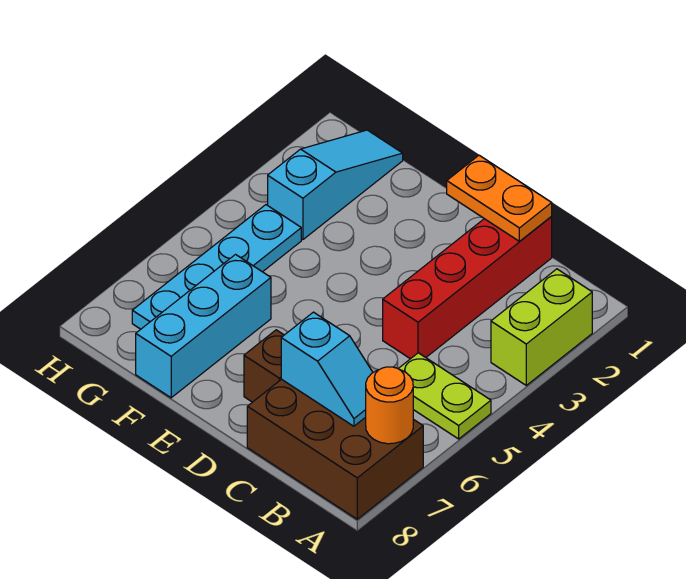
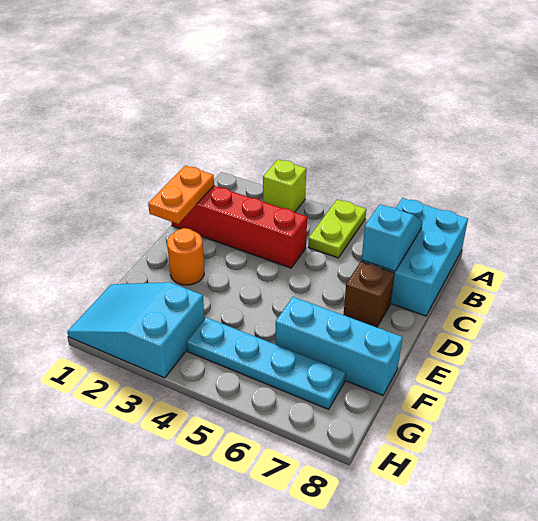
lime 1x2 brick [491,269,592,385] -> lime 1x1 brick [263,159,306,212]
brown 2x3 brick [247,379,423,519] -> cyan 2x3 brick [361,198,468,316]
orange 1x1 round brick [366,367,413,444] -> orange 1x1 round brick moved to [167,228,204,285]
cyan 1x3 slope [268,130,403,240] -> cyan 2x3 slope [67,282,205,378]

